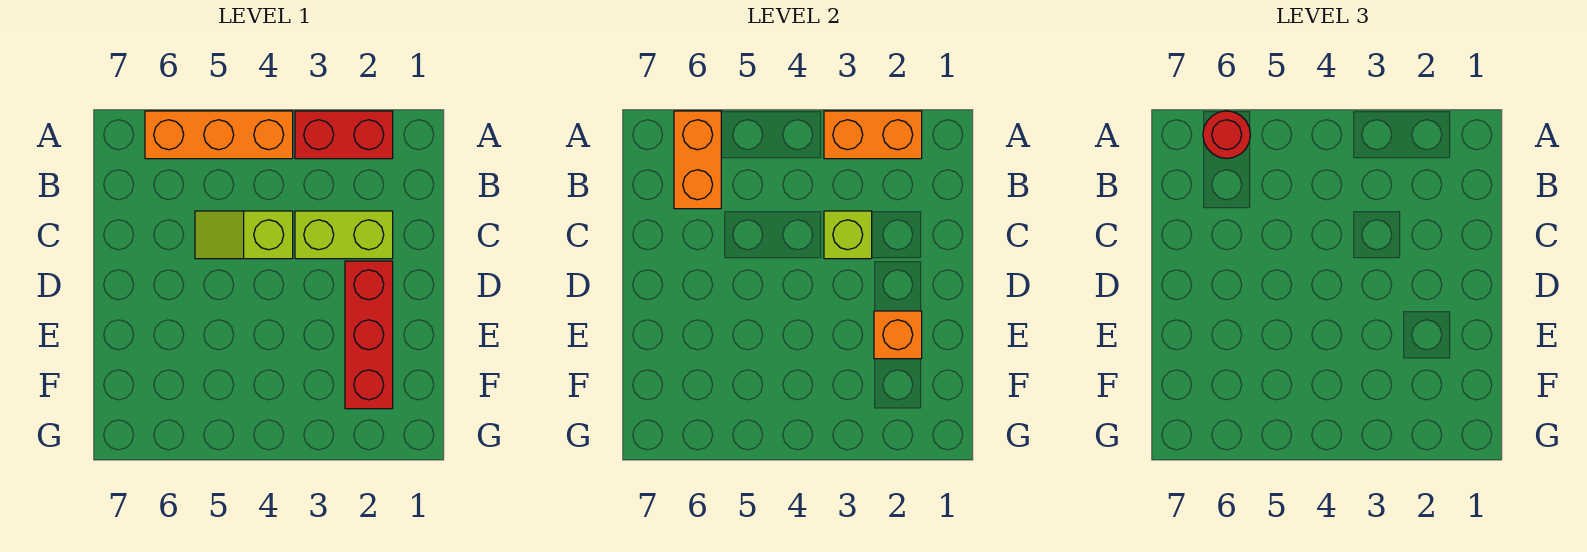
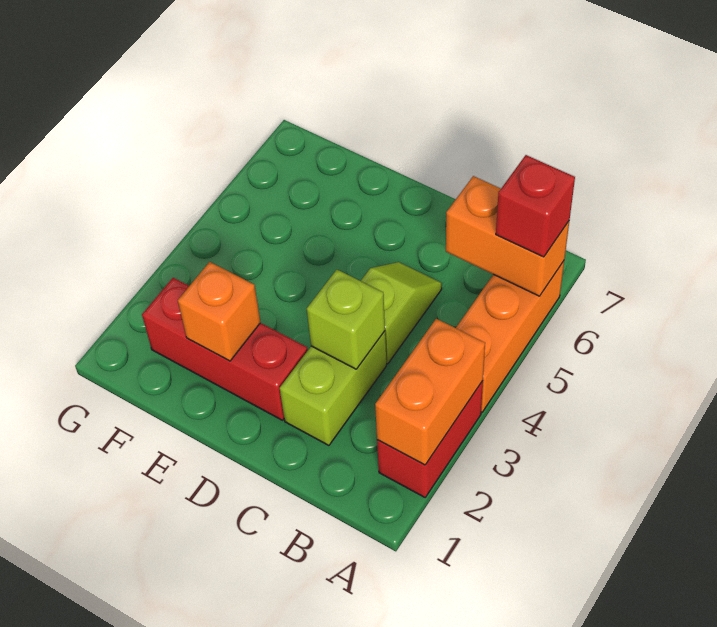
red 1x1 round brick [1203,111,1250,159] -> red 1x1 brick [496,155,575,257]

